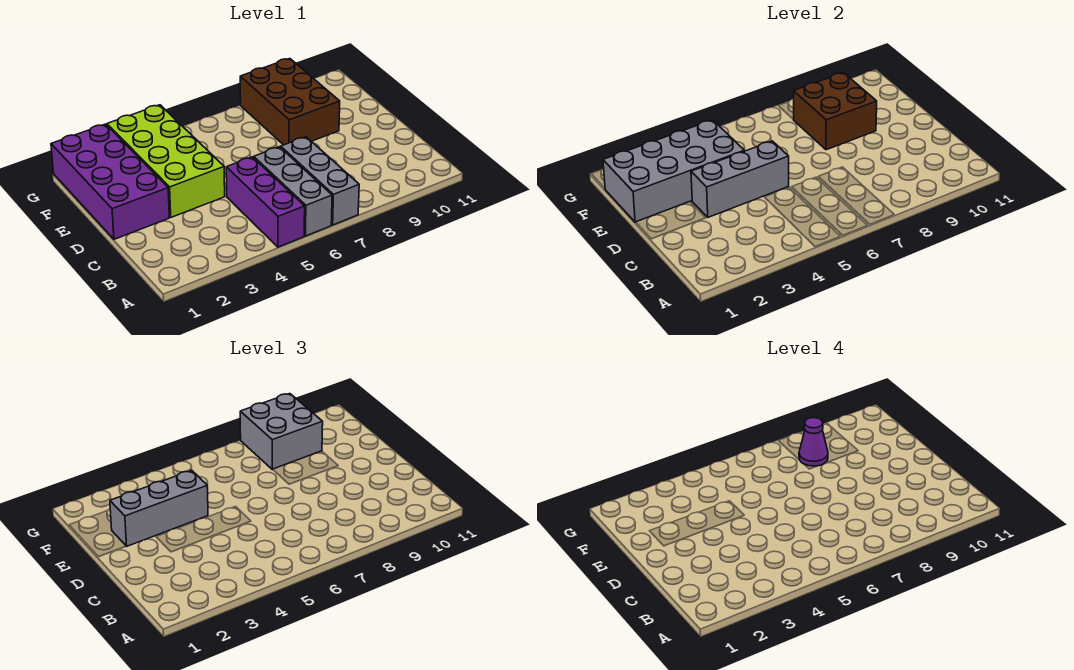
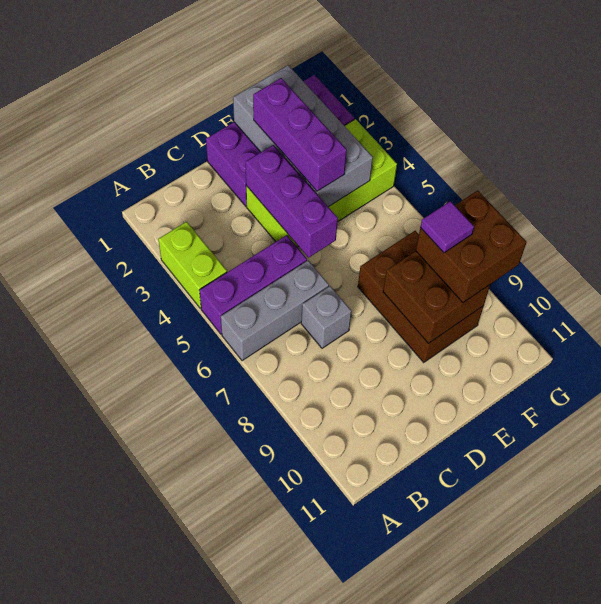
none -> lime 1x2 brick [158,222,227,309]
grey 1x3 brick [281,137,359,225] -> grey 1x1 brick [301,286,351,348]
grey 1x3 brick [691,141,789,217] -> purple 1x3 brick [246,145,338,257]
grey 1x3 brick [110,470,208,546] -> purple 1x3 brick [253,78,347,191]
brown 2x3 brick [240,59,340,145] -> brown 2x3 brick turned to [358,231,484,363]
grey 2x2 brick [240,394,323,469] -> brown 2x2 brick [416,190,527,303]
purple 1x1 cone [799,418,828,466] -> purple 1x1 tile [420,201,474,253]

